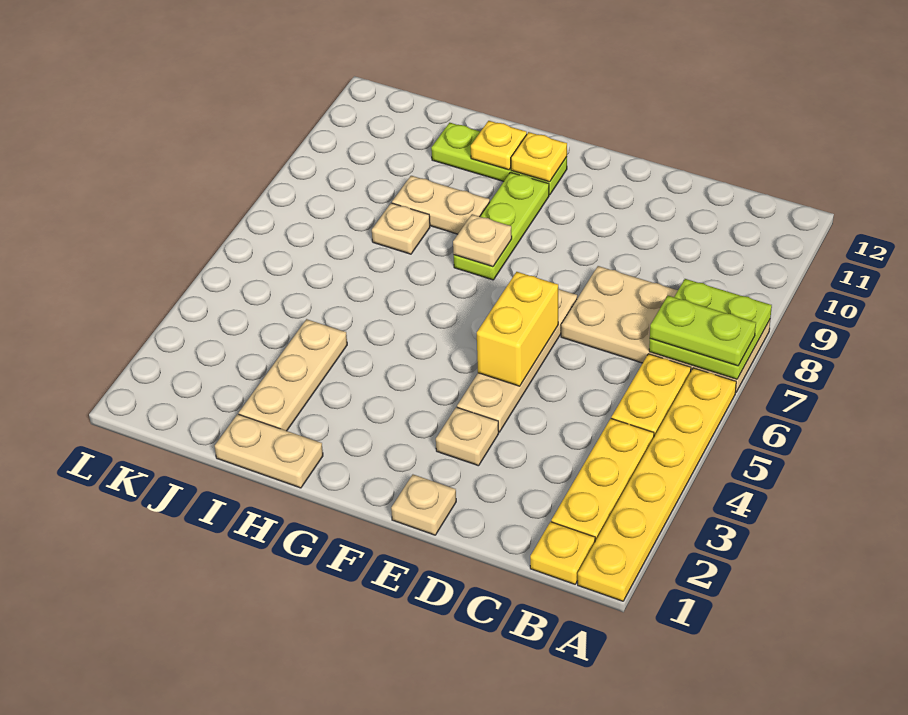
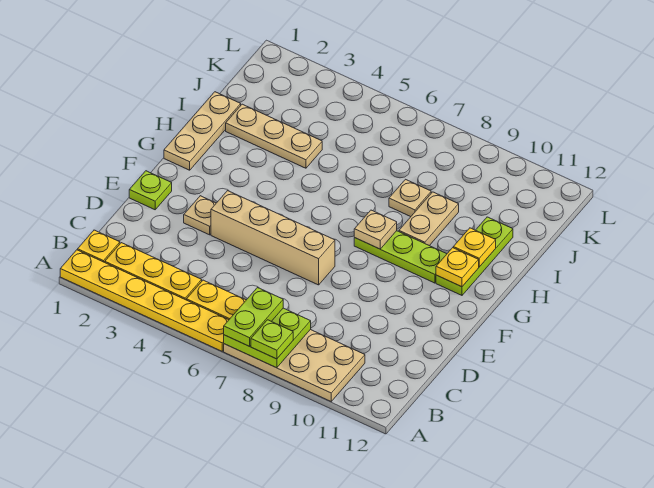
tan 2x4 plate [561,266,770,393] -> tan 2x4 plate turned to [224,330,365,401]
none -> lime 1x1 plate [251,320,293,359]
tan 1x1 plate [391,475,456,535] -> lime 1x1 plate [129,171,172,210]
tan 1x4 plate [457,289,577,432] -> tan 1x4 brick [211,191,335,285]
yellow 1x2 brick [477,272,558,386] -> none
tan 1x2 plate [215,414,323,488] -> tan 1x3 plate [164,92,241,170]

